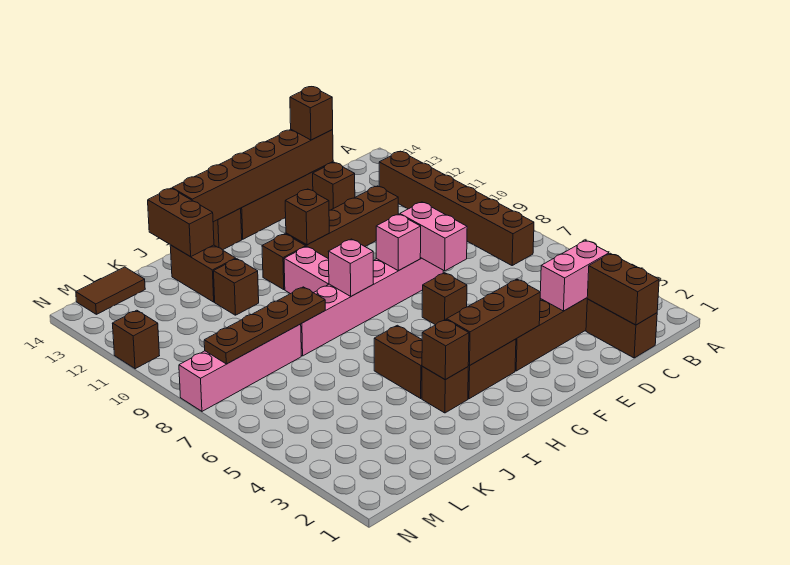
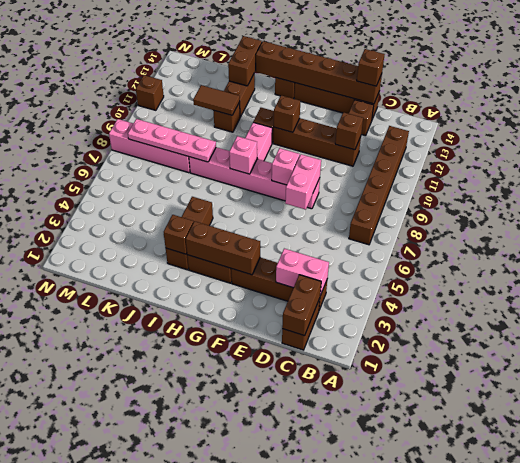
brown 1x1 brick [422,273,467,325] -> brown 1x1 brick moved to [335,112,363,150]
brown 1x4 plate [204,287,325,364] -> pink 1x4 plate [128,119,216,162]
brown 1x2 tile [76,267,145,314] -> brown 1x2 tile moved to [193,85,240,115]

